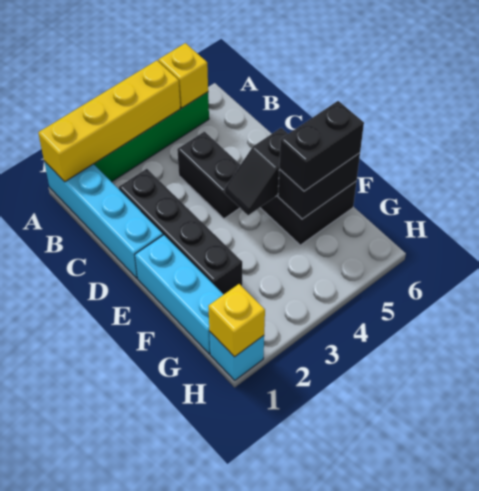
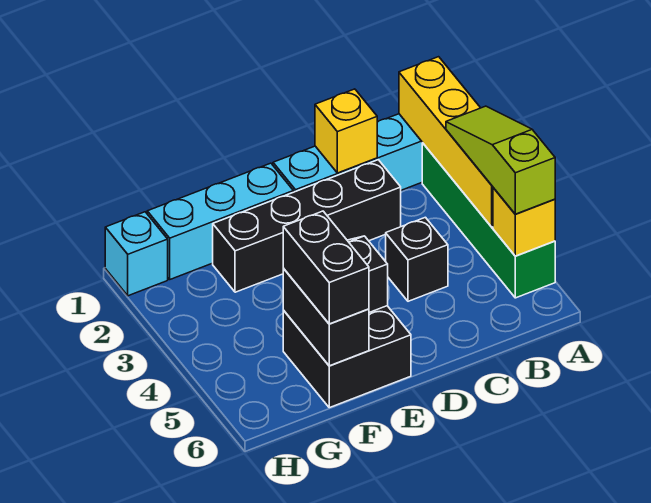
none -> lime 1x3 slope [446,106,555,214]
black 1x2 brick [177,132,240,219] -> black 1x1 brick [386,217,448,301]
yellow 1x1 brick [208,284,265,357] -> yellow 1x1 brick moved to [315,89,377,173]

